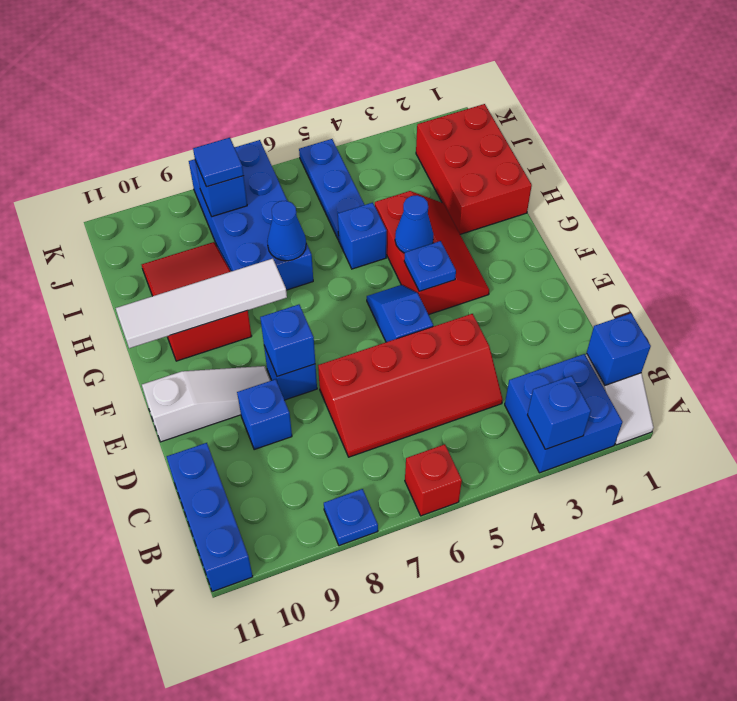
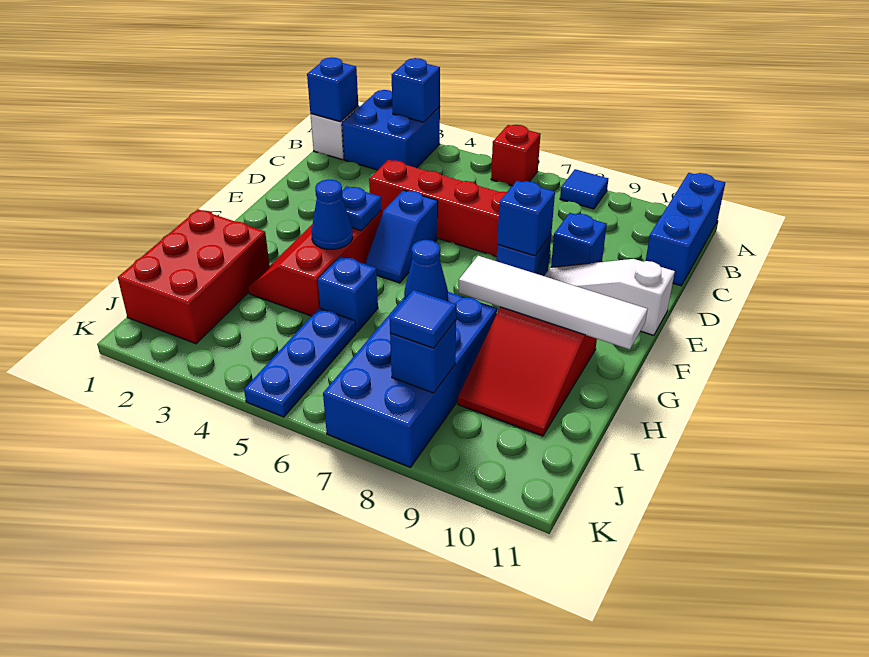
blue 1x1 plate [324,489,378,546] -> blue 1x1 tile [560,169,608,209]

